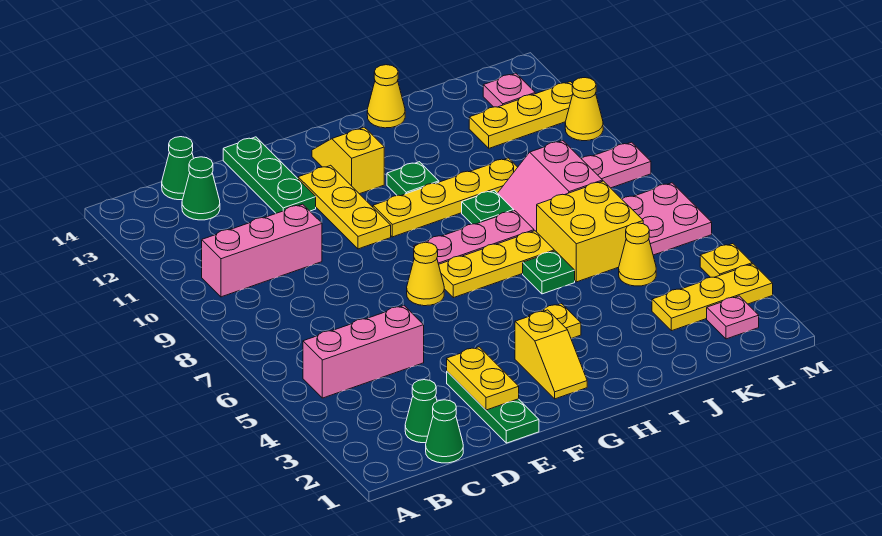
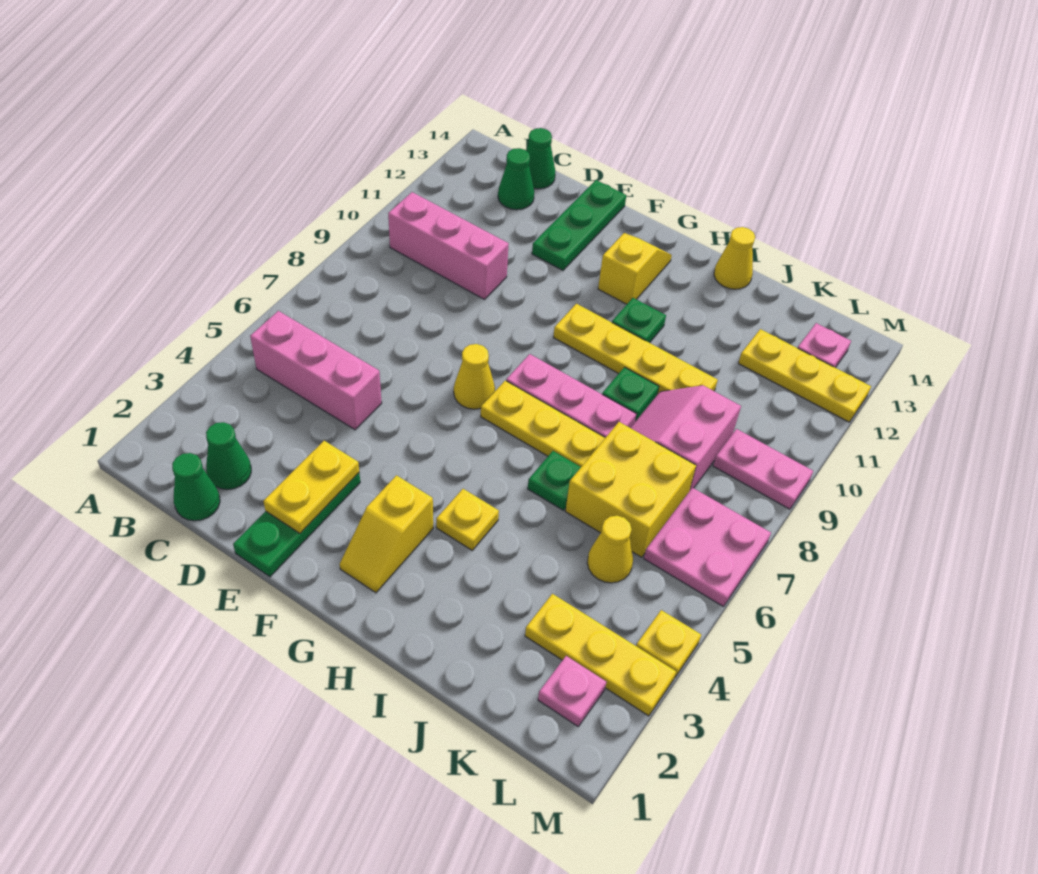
yellow 1x3 plate [298,165,391,249] -> none
yellow 1x1 cone [565,78,603,141] -> none

